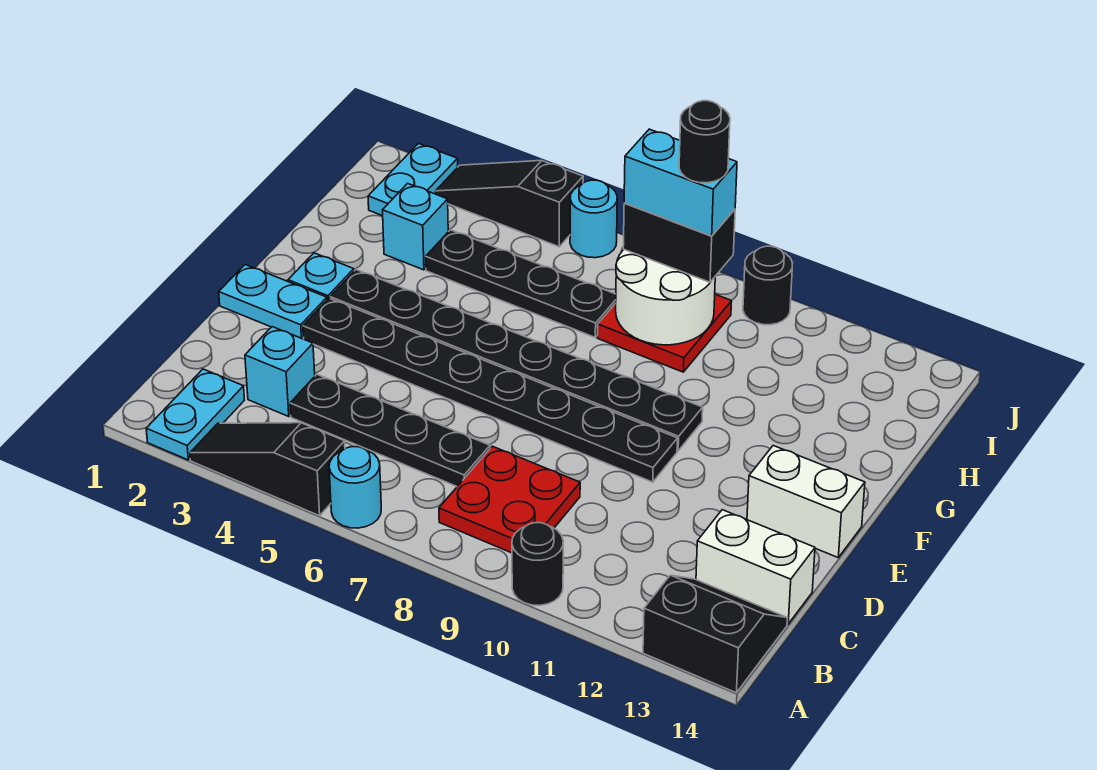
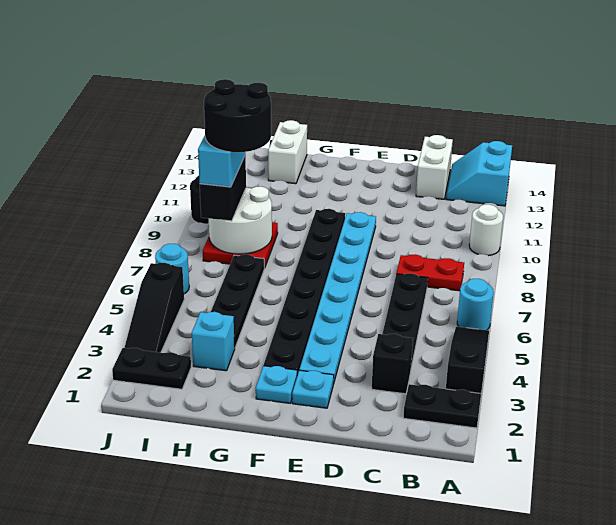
cyan 1x2 plate [146,369,244,460] -> black 1x2 plate [403,384,481,428]
black 1x3 slope [190,423,345,516] -> black 1x3 slope turned to [446,327,489,393]
black 1x1 round brick [512,523,563,605] -> white 1x1 round brick [469,204,503,256]
black 2x2 slope [643,575,787,693] -> cyan 2x2 slope [446,141,512,206]
red 2x2 plate [439,446,580,553] -> red 1x2 plate [396,254,464,291]
cyan 1x1 brick [245,327,315,416] -> black 1x1 brick [372,334,413,394]
cyan 1x2 plate [219,265,327,338] -> cyan 1x1 plate [292,370,334,408]
black 1x8 plate [303,298,677,482] -> cyan 1x8 plate [299,212,376,384]
white 1x2 brick [747,446,865,557] -> white 1x2 brick moved to [268,120,307,184]
cyan 1x2 plate [368,144,458,216] -> black 1x2 plate [112,348,191,389]
black 1x1 round brick [679,101,730,183] -> black 2x2 round brick [204,79,271,152]

